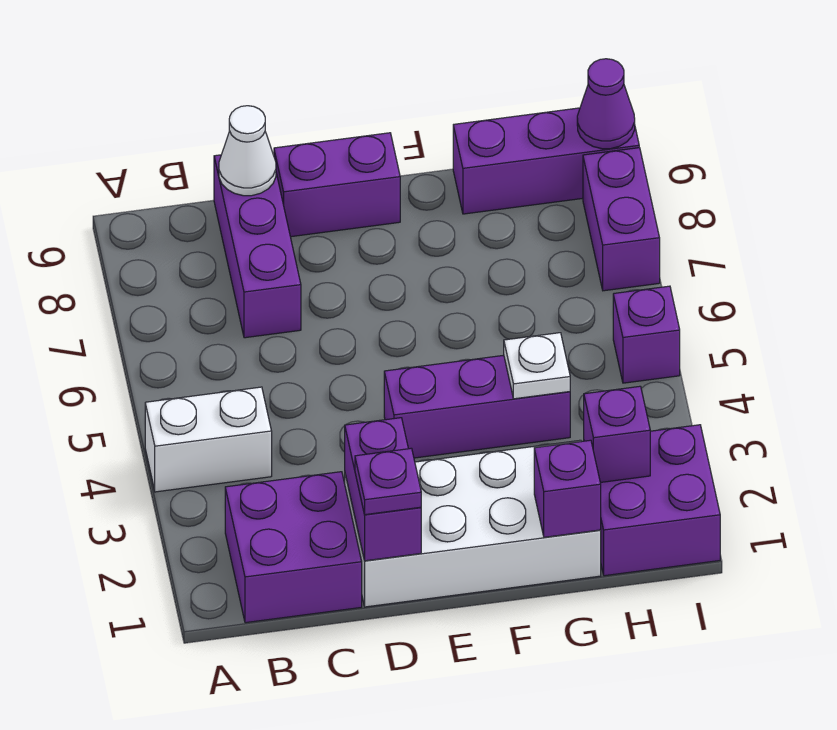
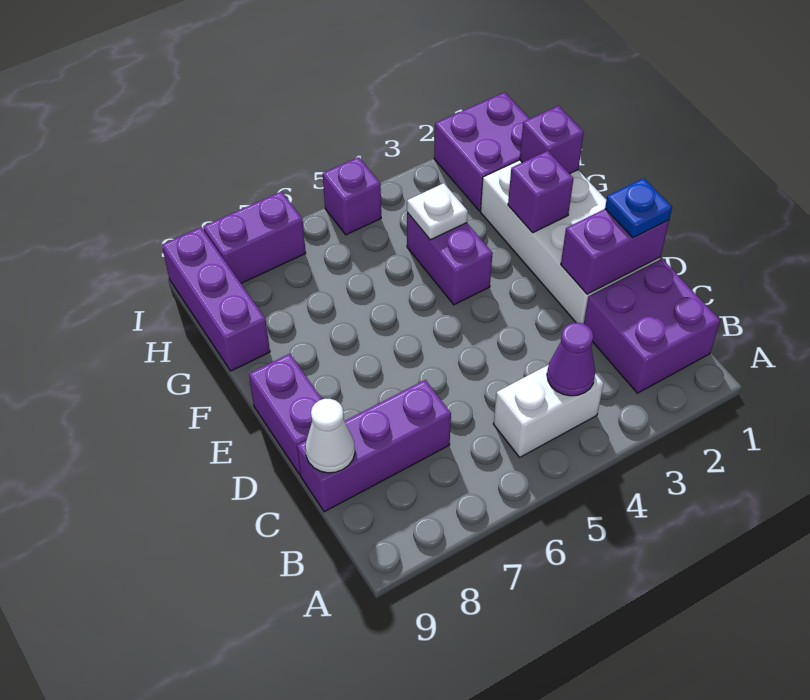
white 1x2 brick [145,387,272,492] -> white 1x2 brick turned to [493,365,604,457]
purple 1x1 plate [355,448,421,515] -> blue 1x1 plate [605,178,672,238]
purple 1x3 brick [384,355,570,458] -> purple 1x2 brick [407,213,492,305]
purple 1x1 brick [584,386,650,483] -> purple 1x1 brick moved to [508,151,573,233]
purple 1x1 cone [577,59,635,149] -> purple 1x1 cone moved to [547,323,595,396]

